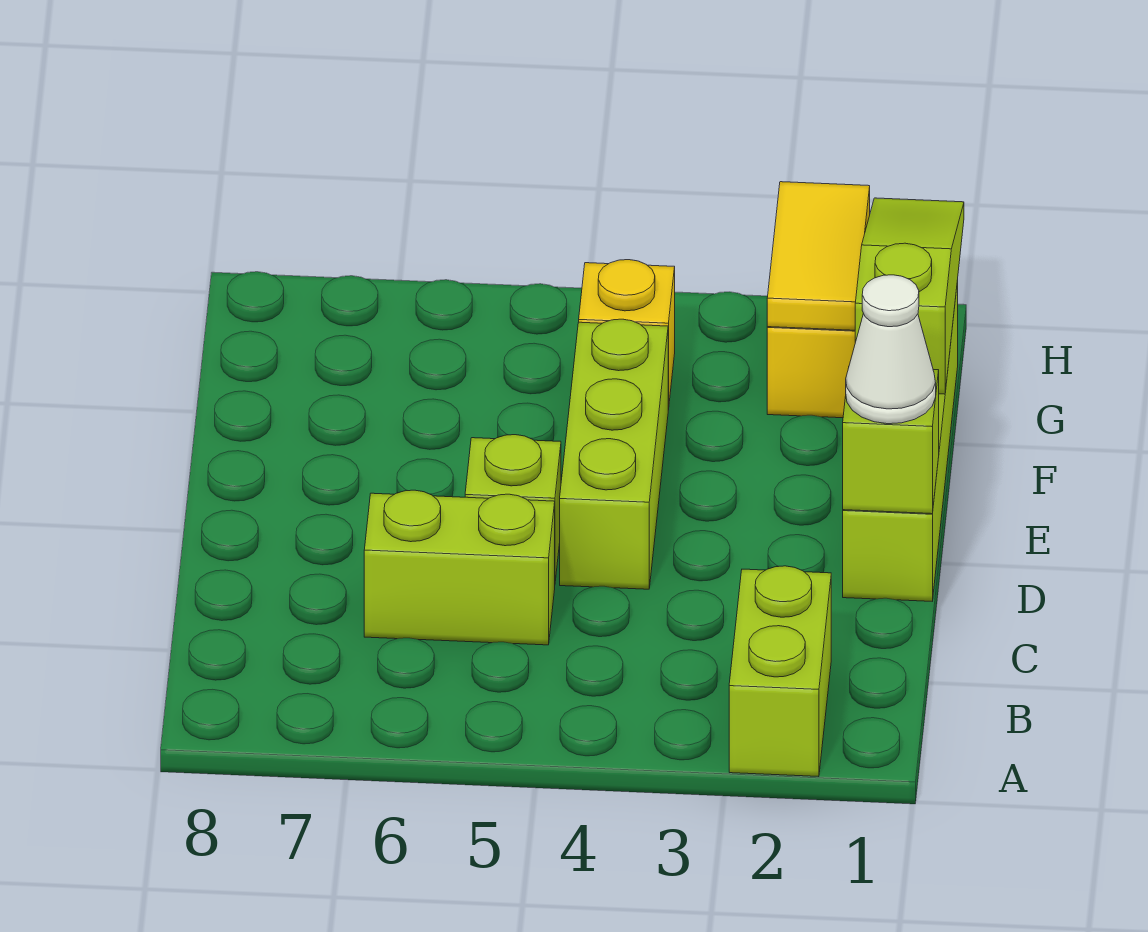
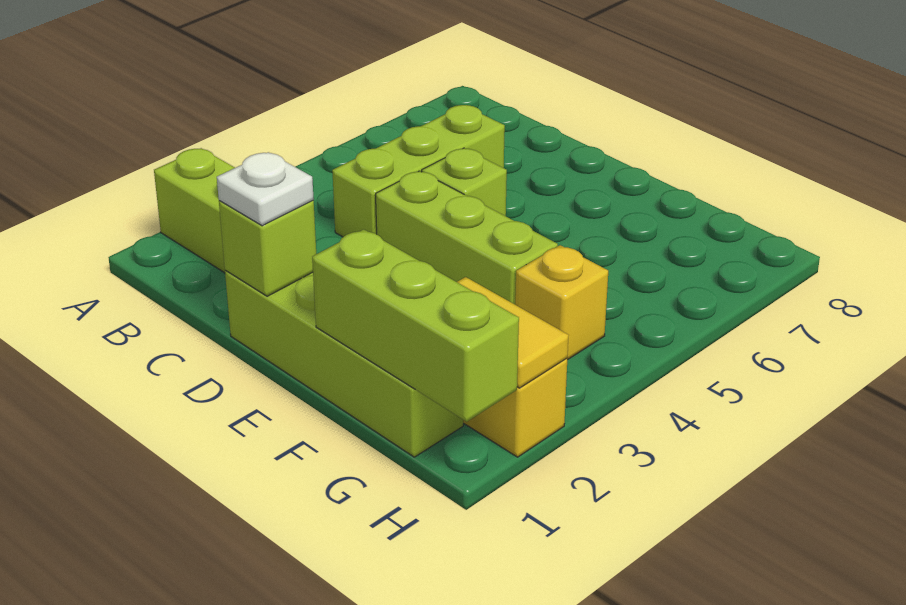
lime 1x2 brick [364,490,555,645] -> lime 1x3 brick [332,105,505,237]
white 1x1 cone [846,275,936,424] -> white 1x1 plate [217,152,314,226]
lime 1x3 slope [855,198,964,394] -> lime 1x3 brick [312,229,519,422]

